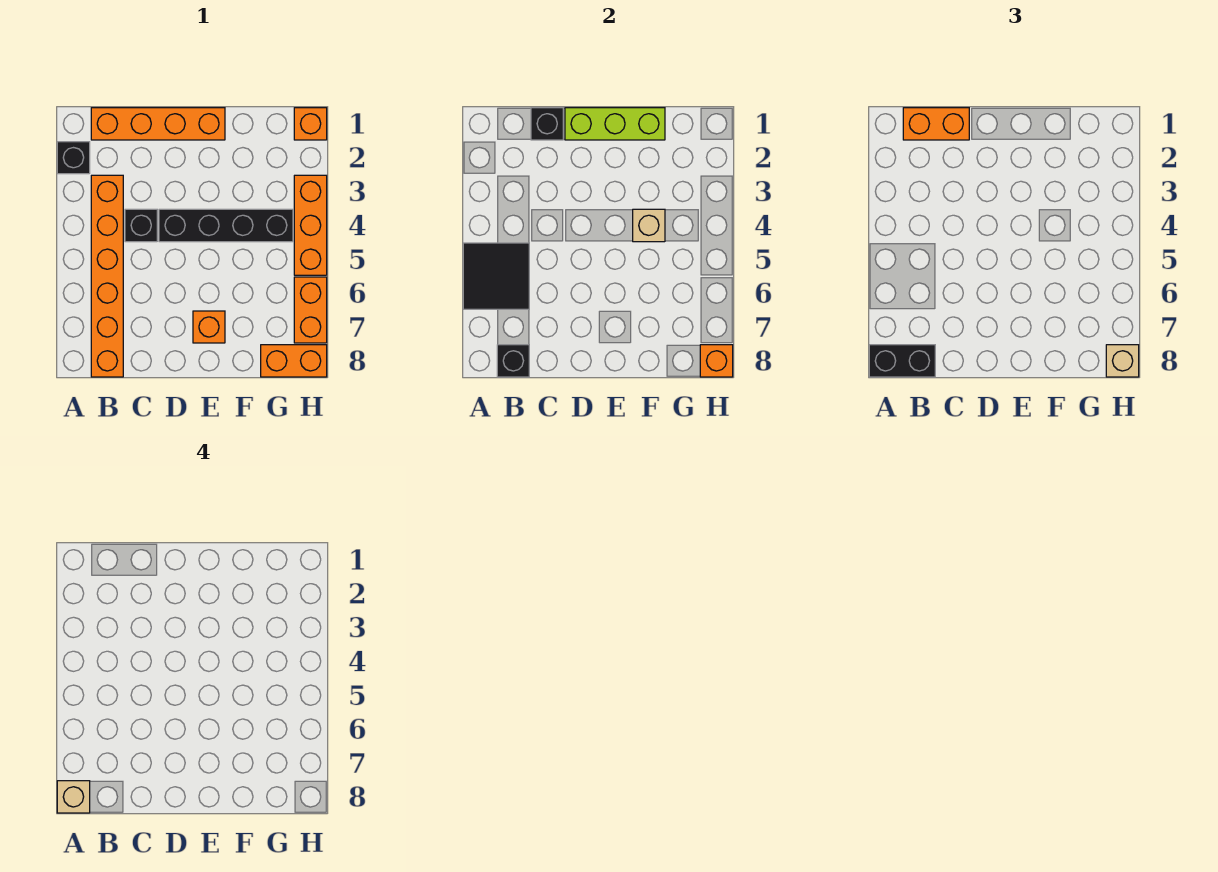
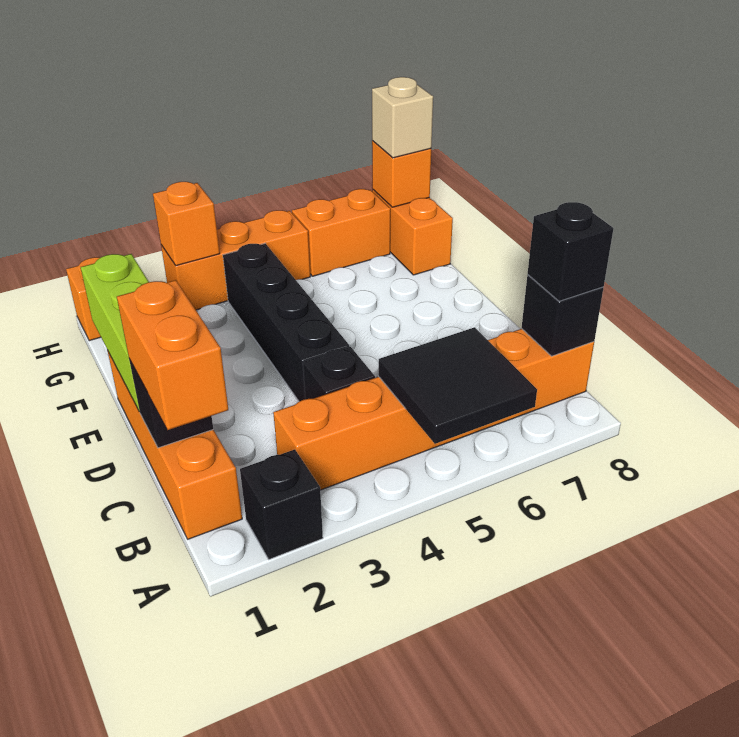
black 1x2 brick [869,345,935,377] -> black 1x1 brick [528,202,614,301]
tan 1x1 brick [57,781,90,813] -> none
orange 1x1 brick [193,311,225,343] -> orange 1x1 brick moved to [153,182,220,266]
tan 1x1 brick [633,209,665,242] -> none

